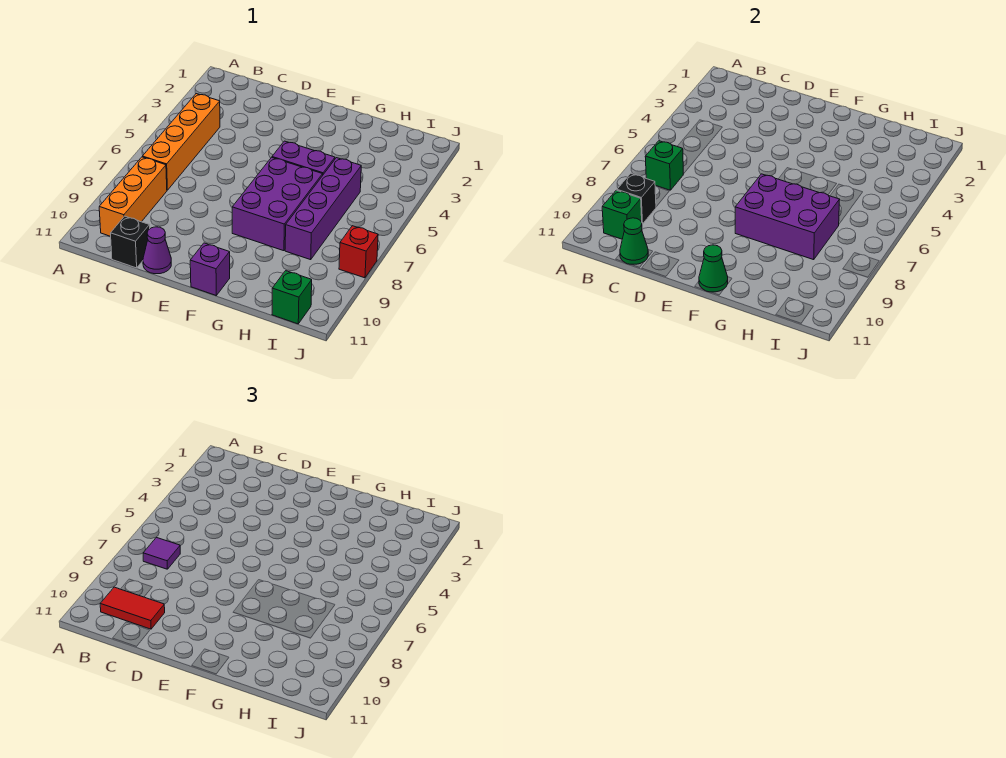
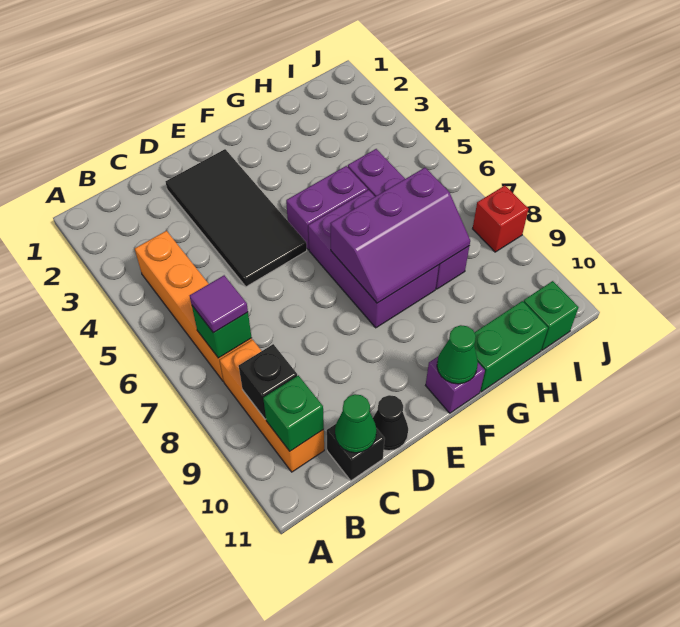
red 1x2 tile [100,587,165,629] -> none
none -> black 2x4 tile [165,149,307,287]
purple 1x1 cone [143,227,171,274] -> black 1x1 cone [373,395,408,451]
purple 2x3 brick [735,174,840,260] -> purple 2x3 slope [330,168,470,303]
none -> green 1x2 brick [474,301,548,392]

